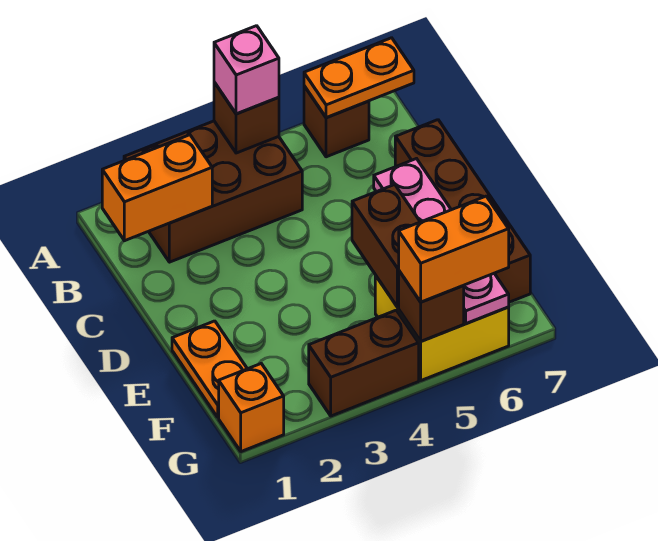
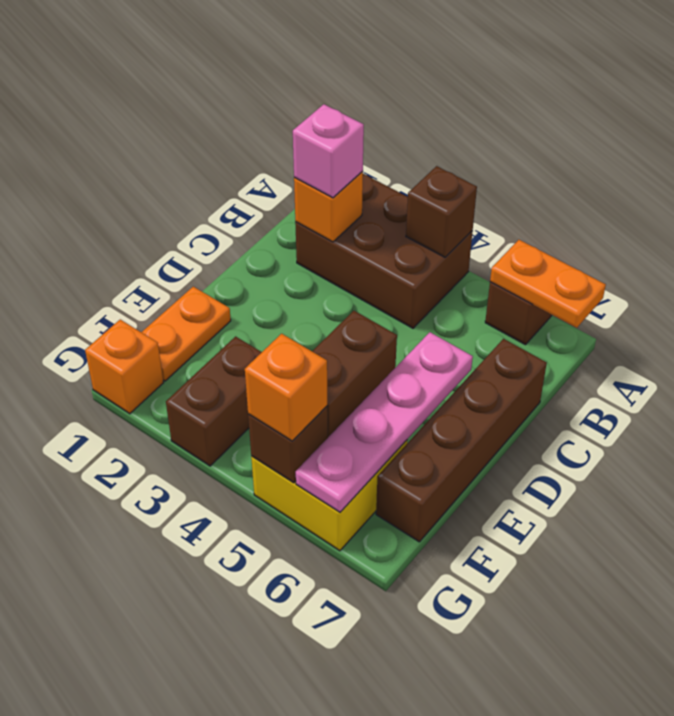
pink 1x1 brick [214,26,279,114] -> pink 1x1 brick moved to [293,104,364,198]
orange 1x2 brick [102,135,212,241] -> orange 1x1 brick [294,171,363,242]
brown 1x2 brick [309,310,419,416] -> brown 1x2 brick turned to [166,336,262,466]
orange 1x2 brick [399,196,509,302] -> orange 1x1 brick [245,334,327,441]

